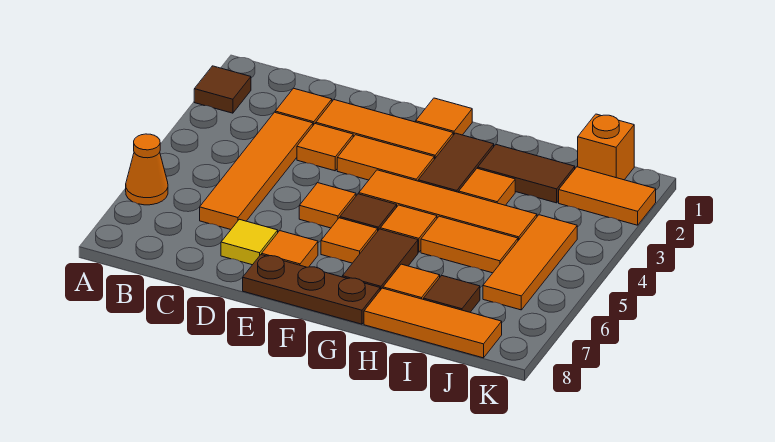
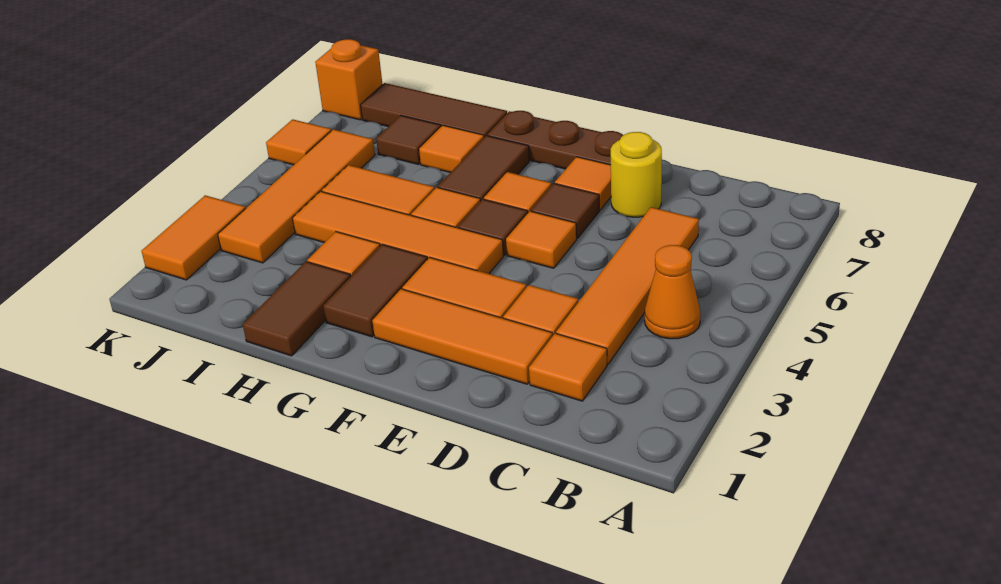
brown 1x1 tile [194,66,251,113] -> brown 1x1 tile moved to [531,183,600,238]
orange 1x1 cone [126,134,168,205] -> orange 1x1 cone moved to [645,245,701,339]
yellow 1x1 tile [221,219,278,265] -> yellow 1x1 round brick [611,132,662,217]
orange 1x1 tile [416,98,472,135] -> orange 1x1 tile moved to [266,119,331,165]
brown 1x2 tile [478,145,575,203] -> brown 1x2 tile turned to [243,262,351,356]
orange 1x3 tile [364,288,502,358] -> brown 1x3 tile [361,83,507,137]
orange 1x1 brick [578,114,634,180] -> orange 1x1 brick moved to [315,39,383,120]
orange 1x2 tile [559,167,656,225] -> orange 1x2 tile turned to [142,195,246,280]
orange 1x3 tile [483,215,577,310] -> orange 1x4 tile [218,129,375,263]

